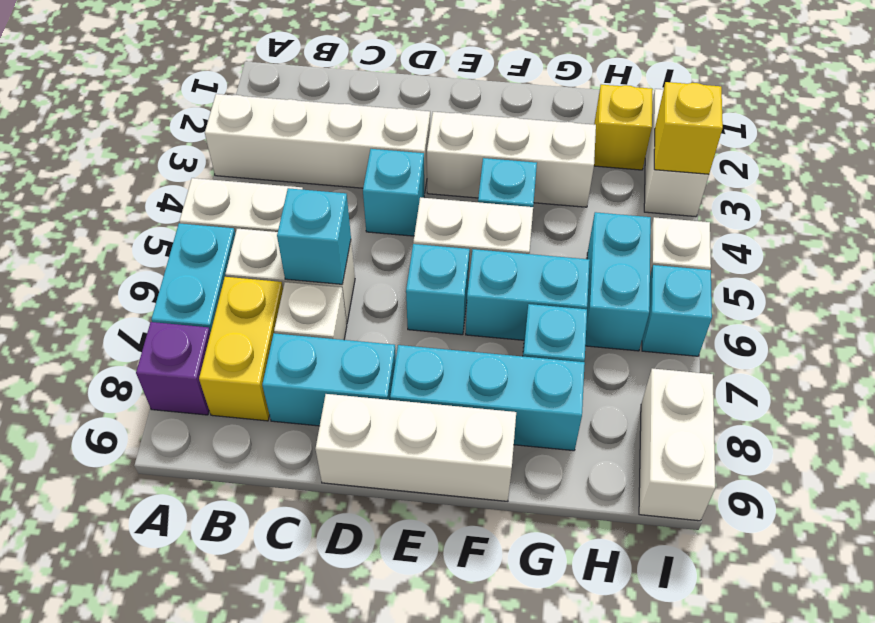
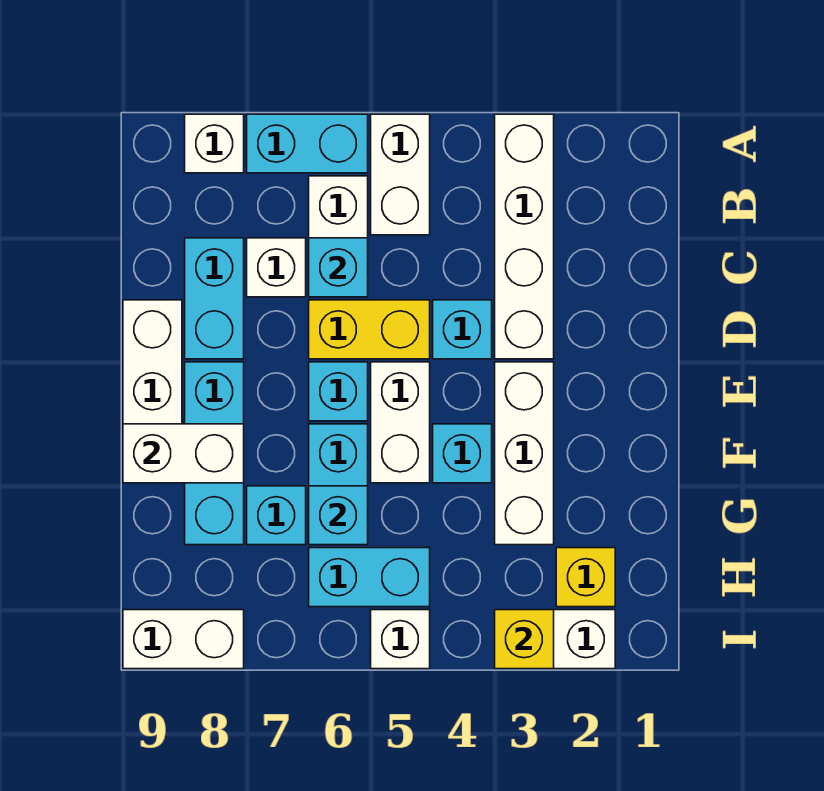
purple 1x1 brick [136,322,210,415] -> white 1x1 brick [185,114,244,173]
yellow 1x2 brick [199,277,283,421] -> yellow 1x2 brick moved to [309,300,430,359]
none -> white 1x2 brick [123,424,244,483]
cyan 1x1 brick [642,265,712,356] -> cyan 1x1 brick moved to [309,486,368,545]

